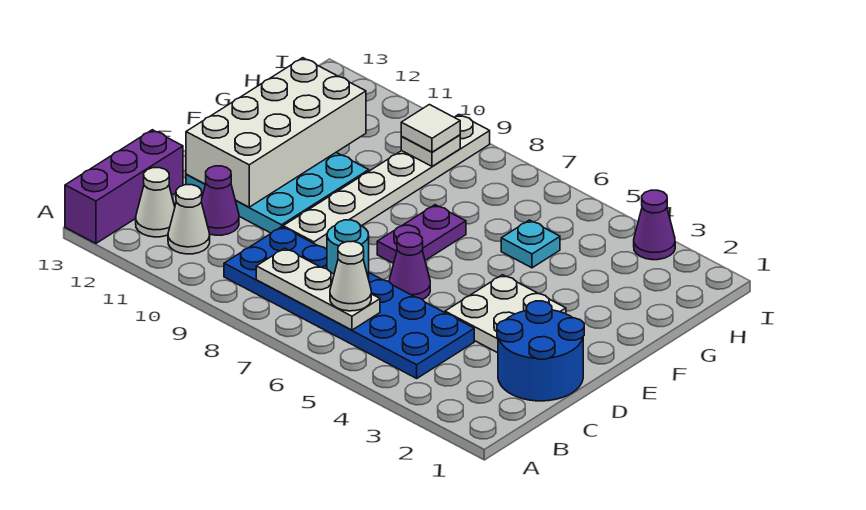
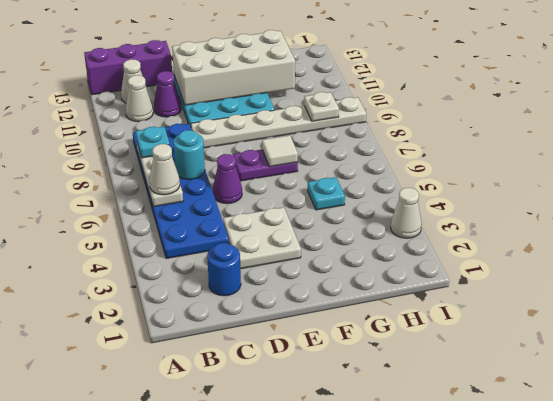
none -> cyan 1x1 plate [136,127,170,158]
blue 2x2 round brick [497,301,584,401] -> blue 1x1 round brick [207,243,241,296]
white 1x1 tile [401,105,460,152] -> white 1x1 tile moved to [262,135,298,167]
purple 1x1 cone [634,190,675,260] -> white 1x1 cone [391,188,422,238]

